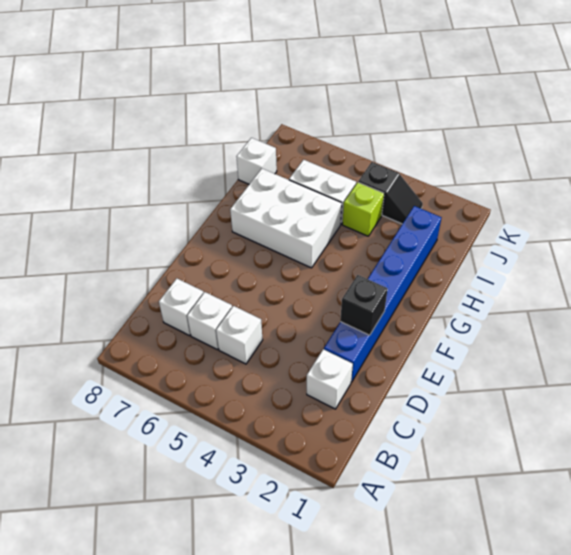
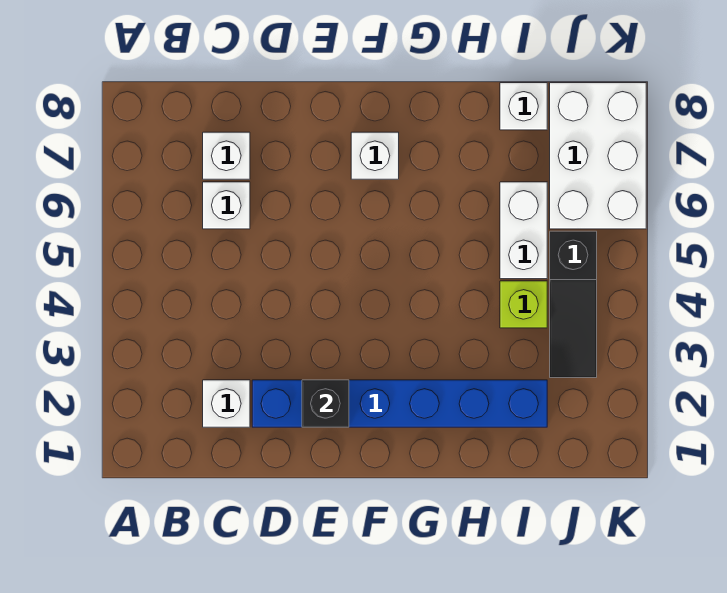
white 1x1 brick [216,306,263,364] -> white 1x1 brick moved to [351,132,399,179]
white 2x3 brick [230,169,342,268] -> white 2x3 brick moved to [550,83,646,229]
black 1x2 slope [358,162,423,224] -> black 1x3 slope [550,231,597,378]

